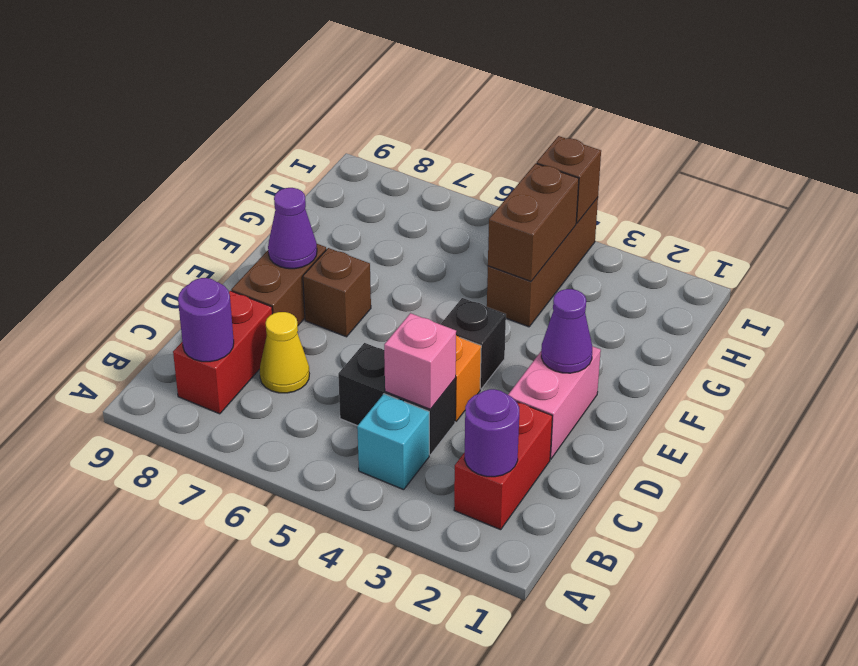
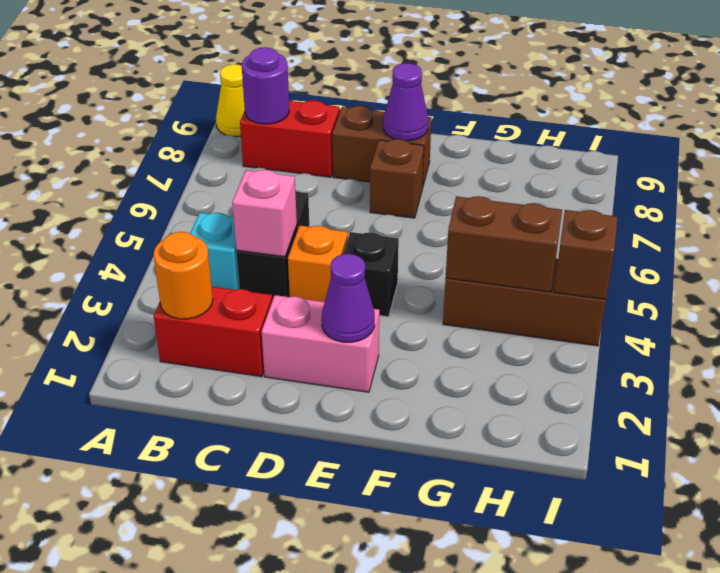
purple 1x1 round brick [465,389,519,477] -> orange 1x1 round brick [153,232,213,319]
yellow 1x1 cone [260,312,309,393] -> yellow 1x1 cone moved to [216,64,245,137]

